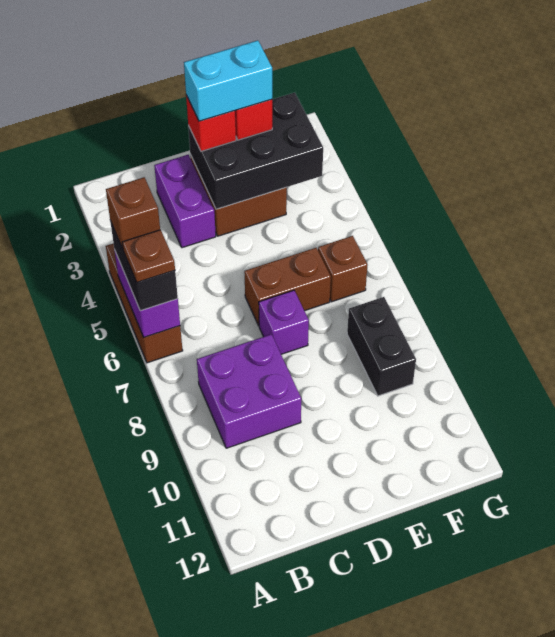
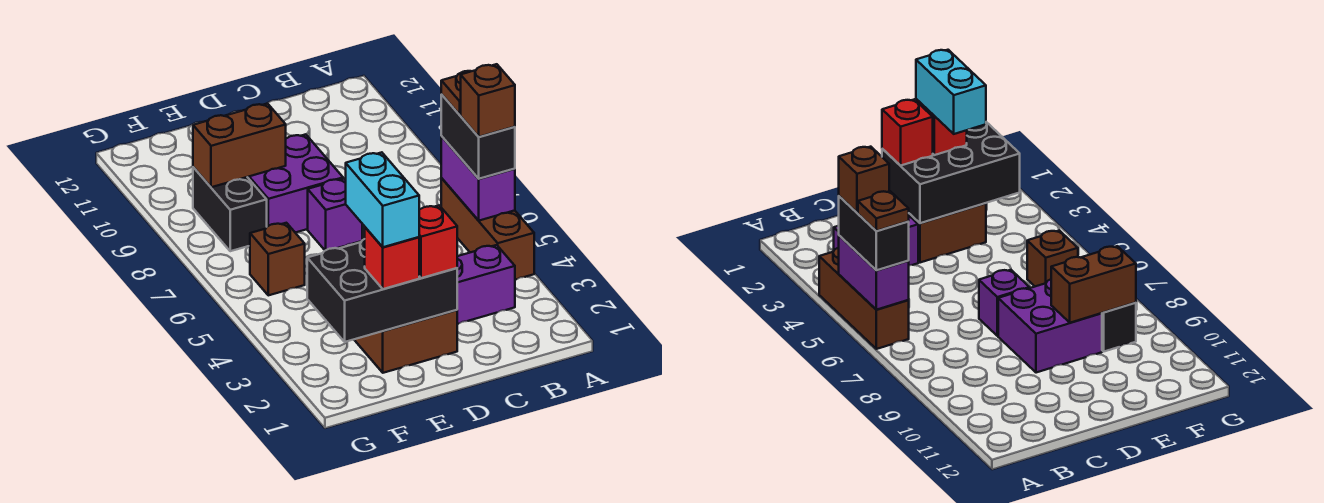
purple 2x2 brick [197,334,301,448] -> purple 2x2 brick moved to [248,134,343,233]
purple 1x2 brick [154,155,216,248] -> purple 1x2 brick turned to [457,245,515,324]
cyan 1x2 brick [184,40,272,121] -> cyan 1x2 brick turned to [346,152,419,247]
brown 1x2 brick [244,248,331,326] -> brown 1x2 brick moved to [193,104,286,187]

